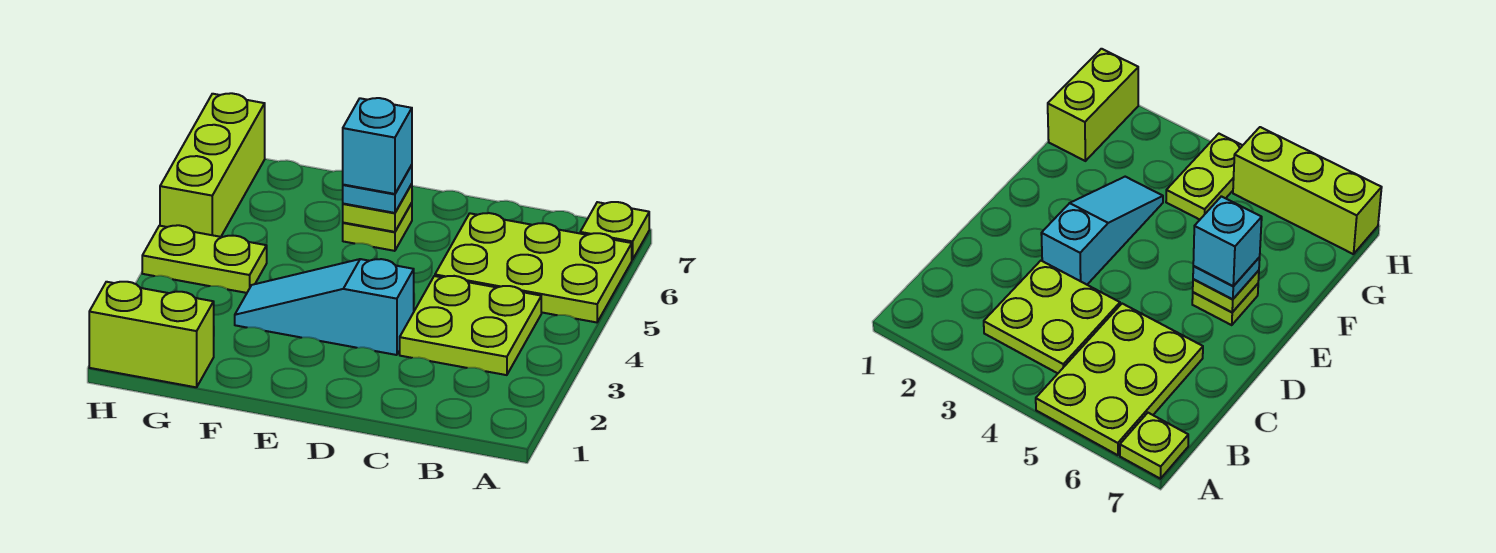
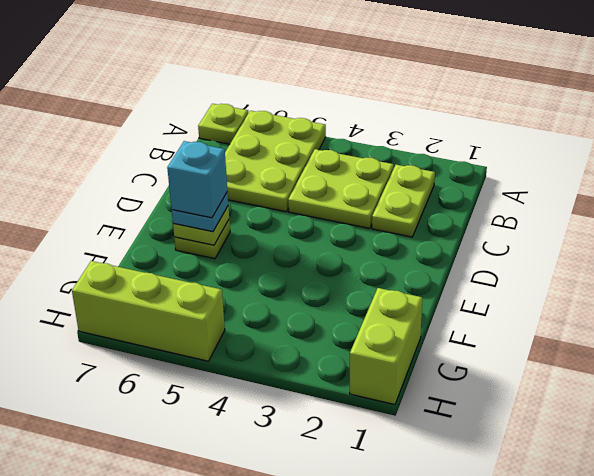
cyan 1x3 slope [235,259,414,355] -> none
lime 1x2 plate [142,225,267,293] -> lime 1x2 plate moved to [372,165,435,237]

